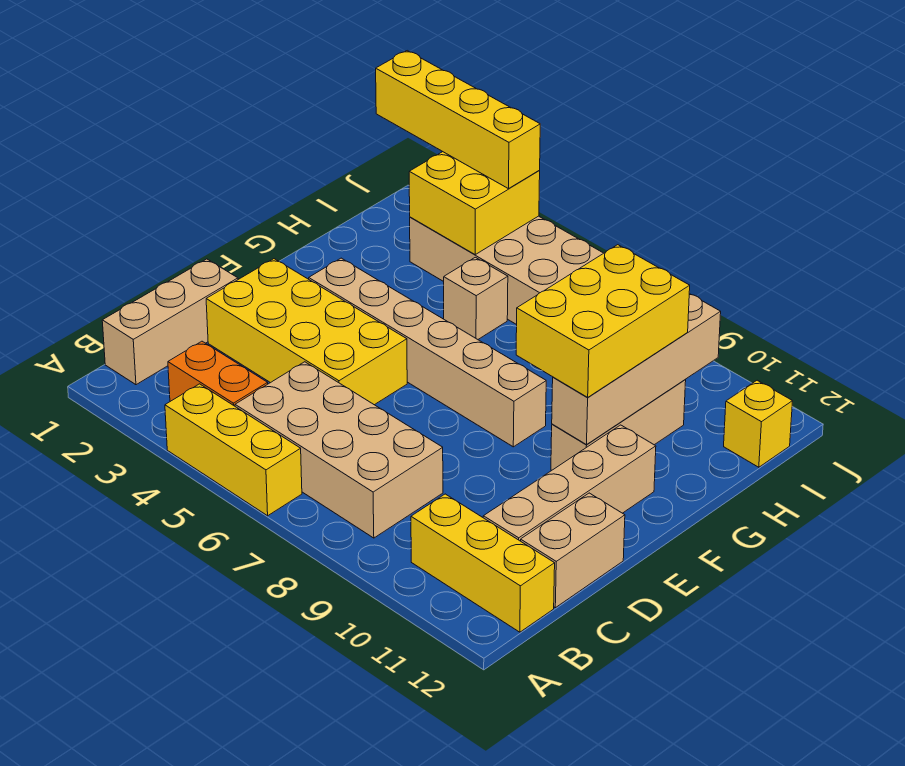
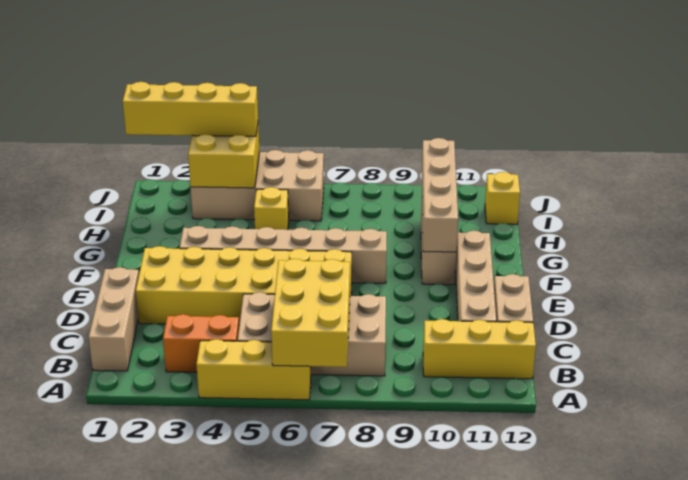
yellow 2x4 brick [206,259,407,405] -> yellow 2x6 brick [136,246,352,325]
yellow 2x3 brick [516,245,690,398] -> yellow 2x3 brick moved to [271,259,350,367]
tan 1x1 brick [444,257,508,339] -> yellow 1x1 brick [254,187,289,230]

